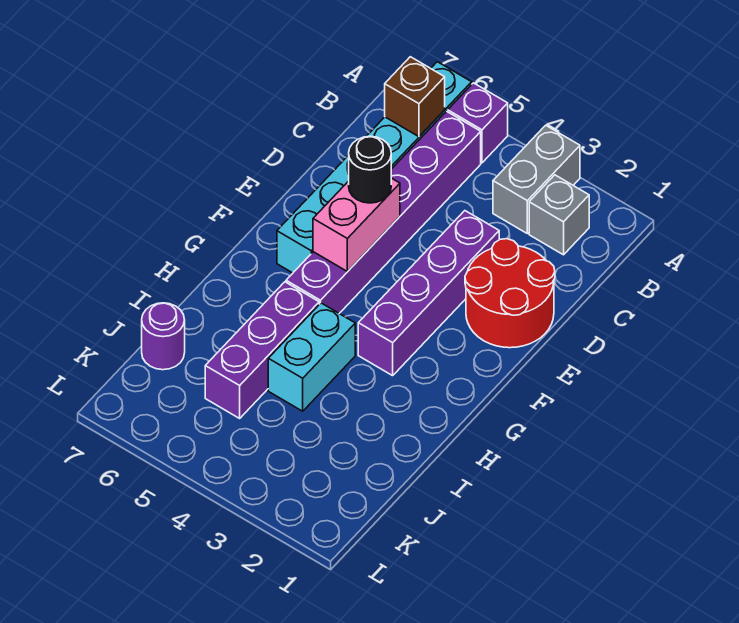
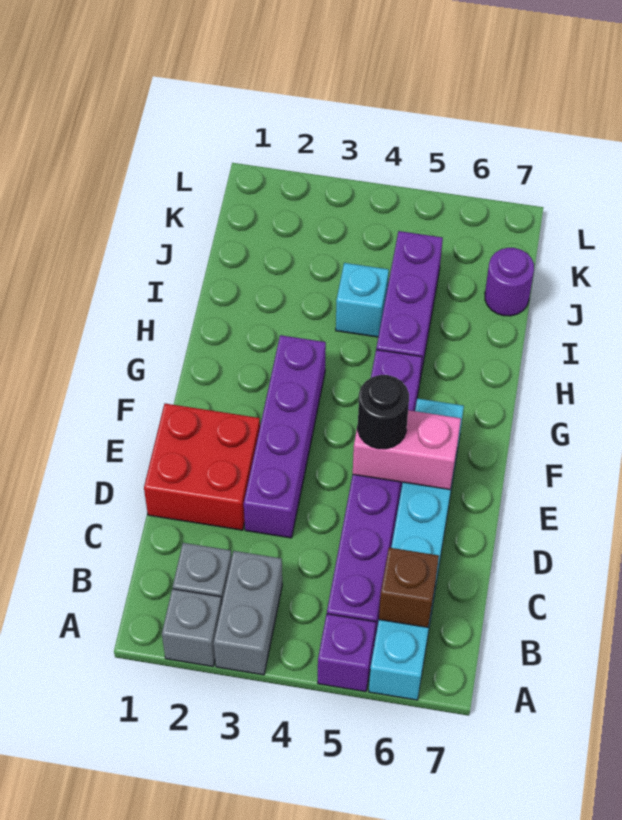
none -> grey 1x1 brick [162,589,222,666]
red 2x2 round brick [465,239,555,348] -> red 2x2 brick [144,404,260,530]
pink 1x2 brick [313,178,400,272] -> pink 1x2 brick turned to [353,410,461,490]
cyan 1x2 brick [268,303,355,411] -> cyan 1x1 brick [336,263,389,337]

